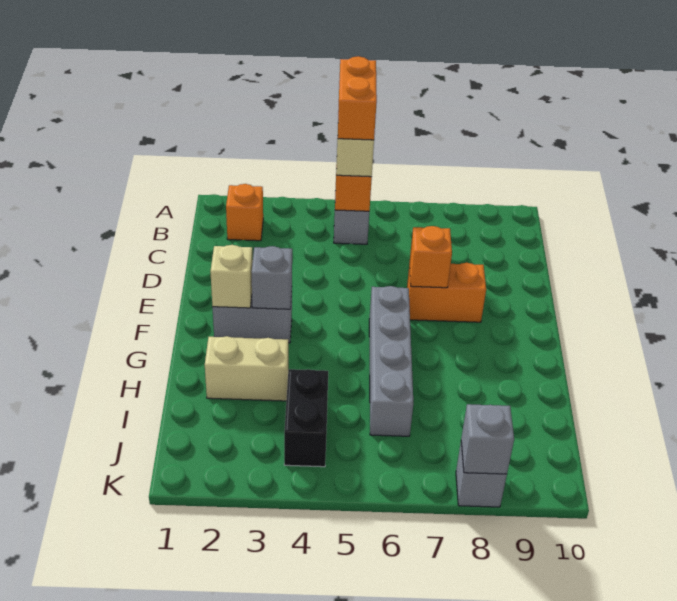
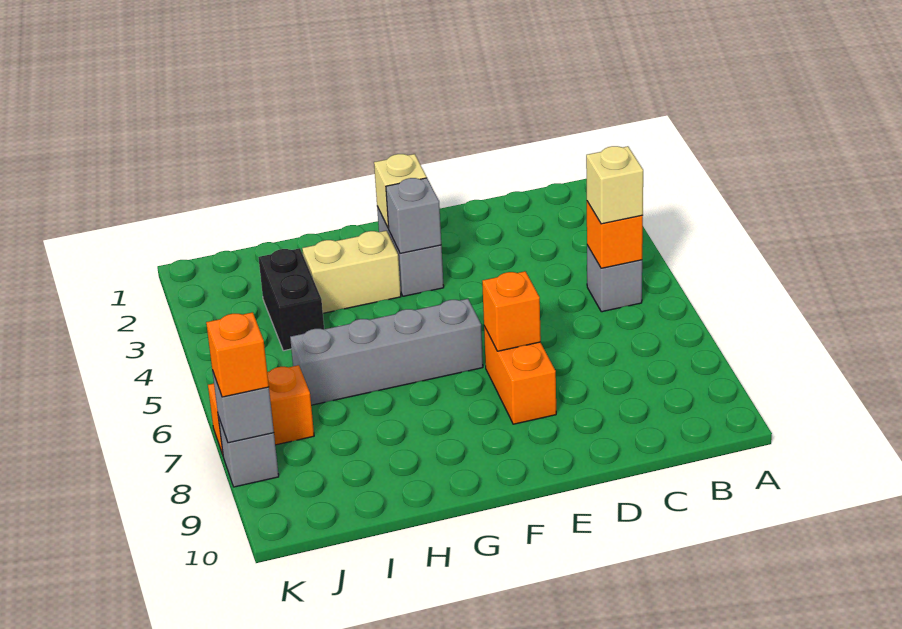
orange 1x2 brick [338,56,377,140] -> orange 1x2 brick moved to [208,365,314,454]
orange 1x1 brick [226,184,263,241] -> orange 1x1 brick moved to [206,312,269,397]
tan 1x2 brick [205,336,288,401] -> tan 1x2 brick turned to [302,231,401,313]
black 1x2 brick [284,369,328,467] -> black 1x2 brick turned to [259,248,324,351]

